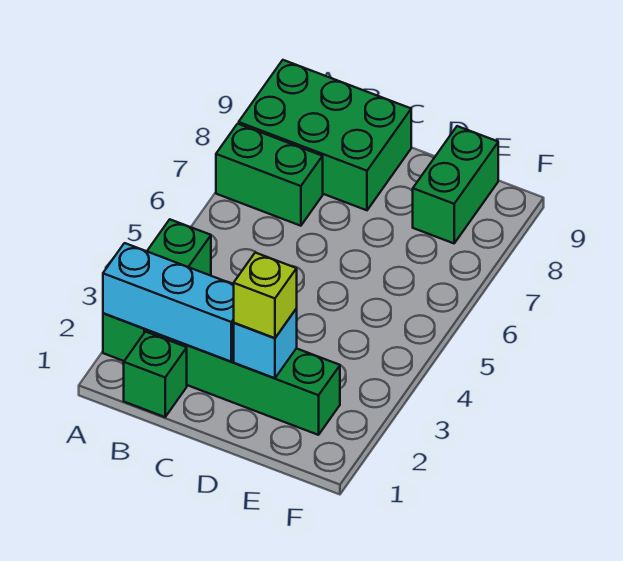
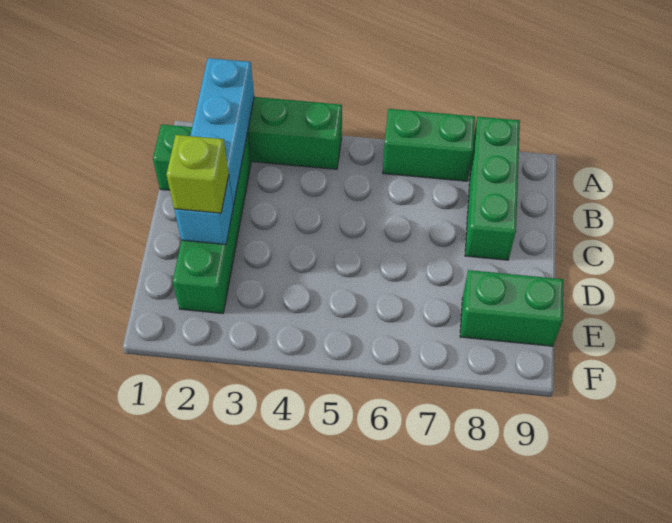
green 1x2 brick [216,124,323,226] -> green 1x2 brick turned to [383,109,475,181]
green 2x3 brick [239,60,411,210] -> green 1x3 brick [465,117,520,260]

